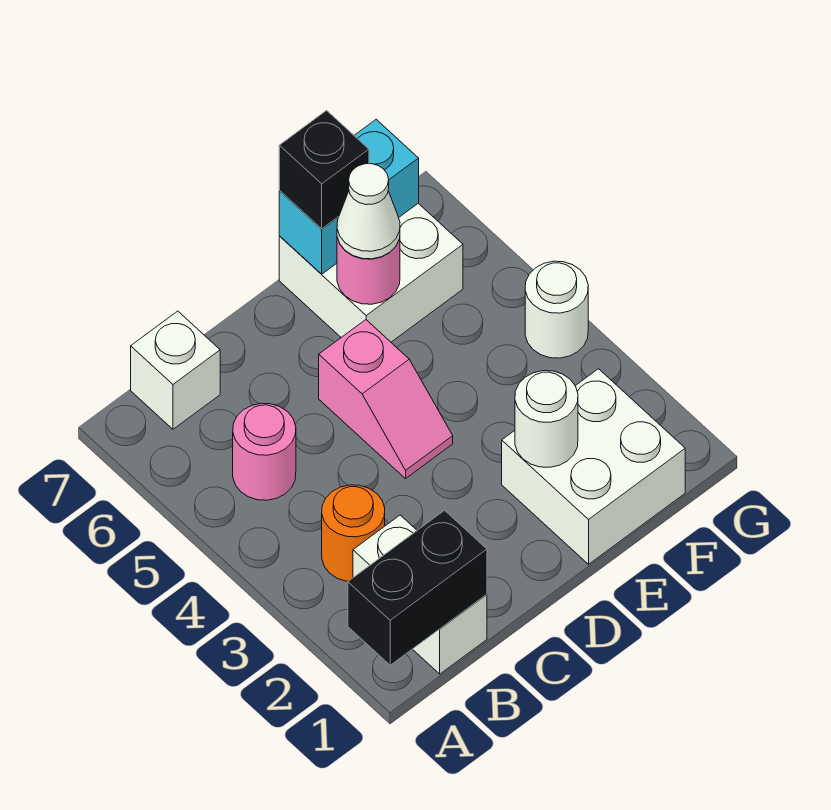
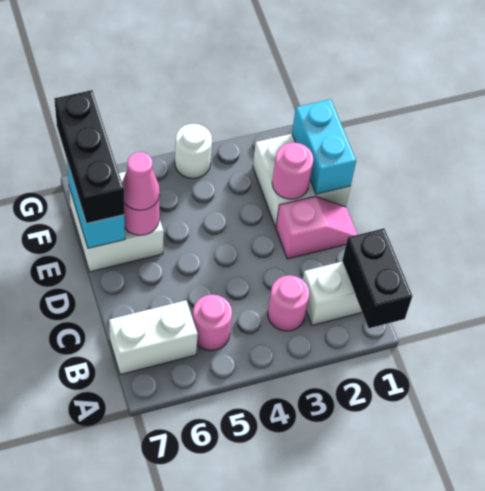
orange 1x1 round brick [322,485,385,581] -> pink 1x1 round brick [268,275,310,331]
white 1x1 brick [131,311,220,429] -> white 1x2 brick [109,300,198,375]
pink 1x2 slope [319,320,453,478] -> pink 1x2 slope moved to [276,196,358,259]
none -> cyan 1x2 brick [292,99,356,194]
white 1x1 round brick [515,371,578,467] -> pink 1x1 round brick [272,142,314,199]
white 1x1 cone [337,164,400,259] -> pink 1x1 cone [122,152,160,210]
black 1x1 brick [279,111,369,229] -> black 1x3 brick [54,90,124,224]

